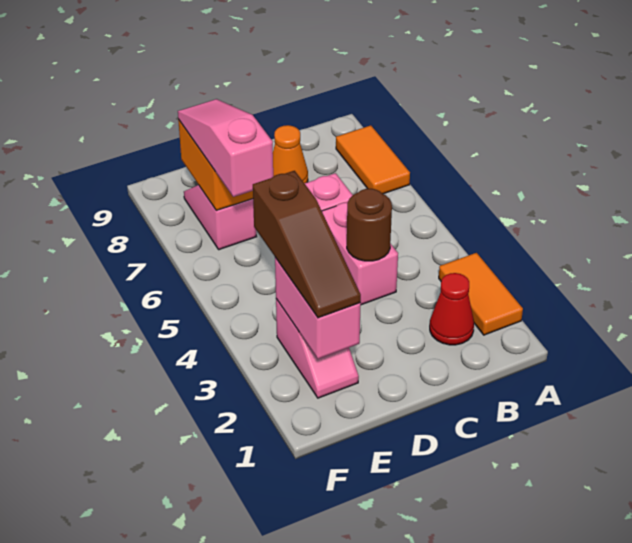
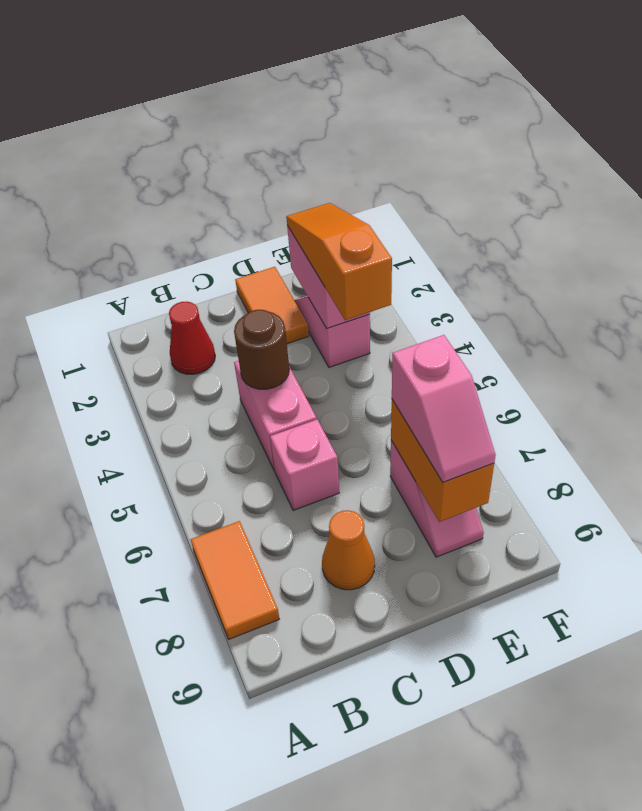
orange 1x2 tile [439,253,523,335] -> orange 1x2 tile moved to [235,267,309,344]
brown 1x3 slope [253,171,361,318] -> orange 1x3 slope [286,203,392,320]
pink 1x3 slope [178,99,273,197] -> pink 1x2 slope [392,335,496,482]

